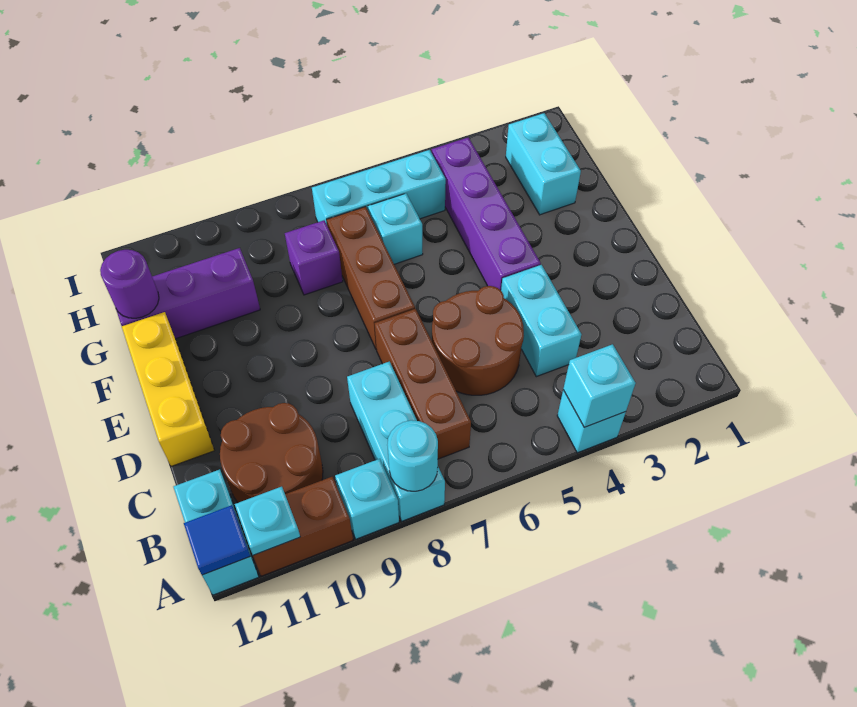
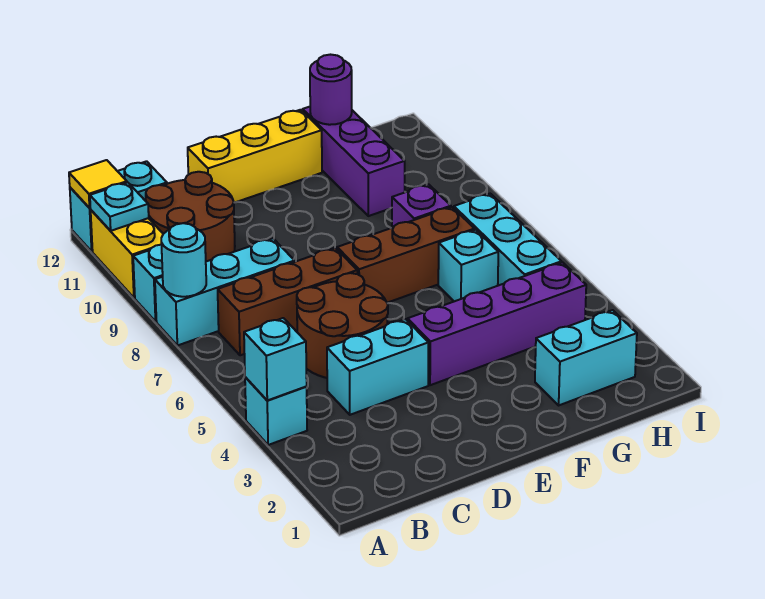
brown 1x2 brick [253,477,353,576] -> yellow 1x2 brick [91,210,163,298]
blue 1x1 tile [184,505,250,575] -> yellow 1x1 tile [69,160,127,208]

